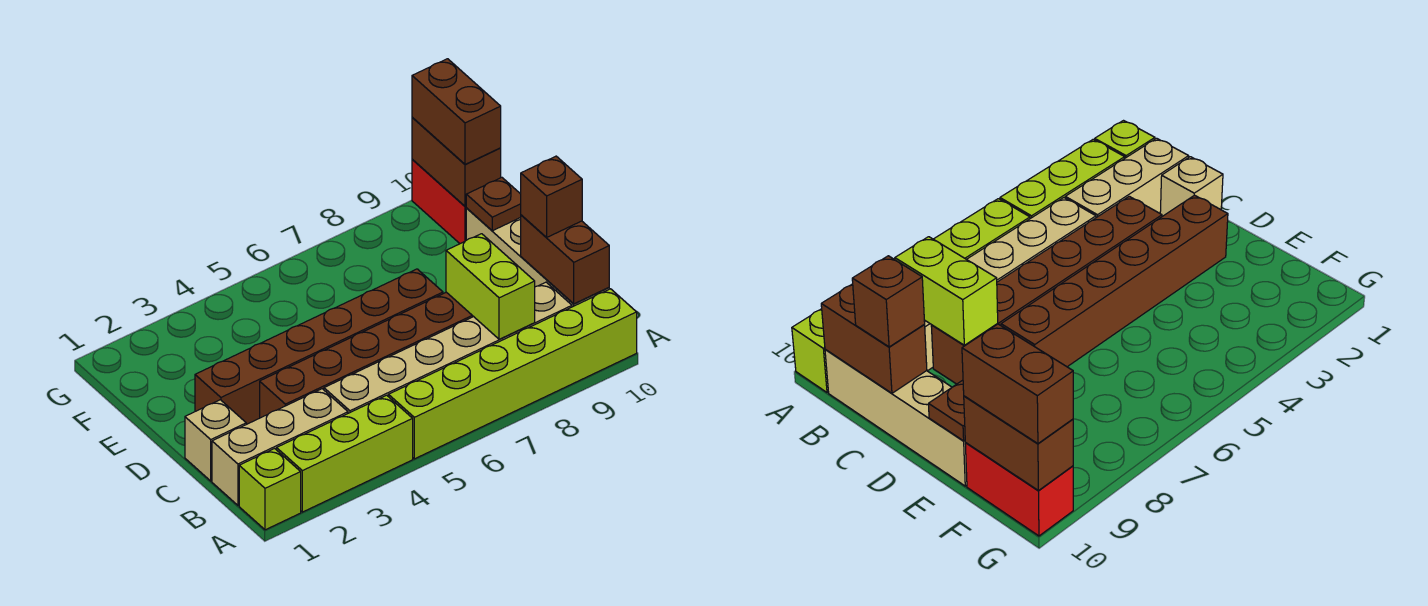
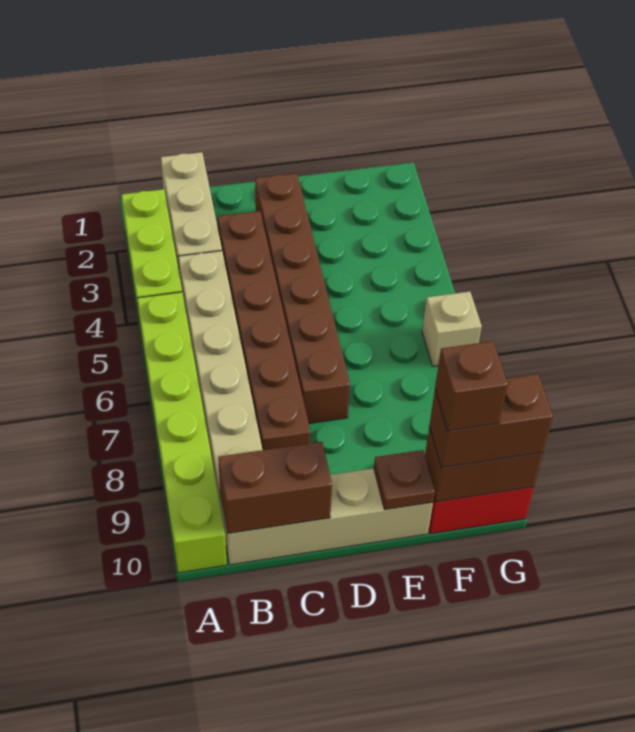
lime 1x1 brick [239,449,301,530] -> none
lime 1x2 brick [446,234,535,340] -> none
tan 1x1 brick [185,400,246,481] -> tan 1x1 brick moved to [422,292,482,366]
brown 1x1 brick [521,156,582,238] -> brown 1x1 brick moved to [435,341,508,431]

